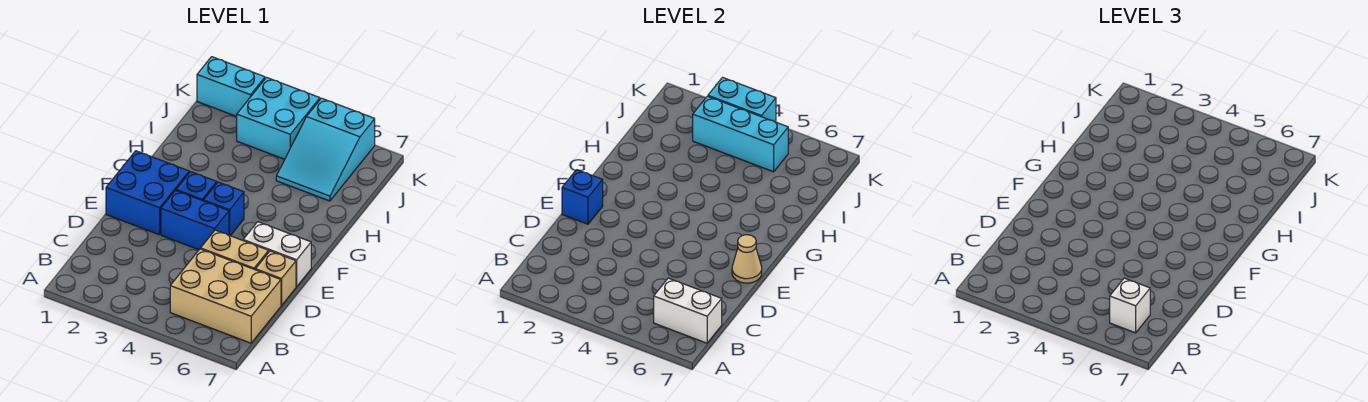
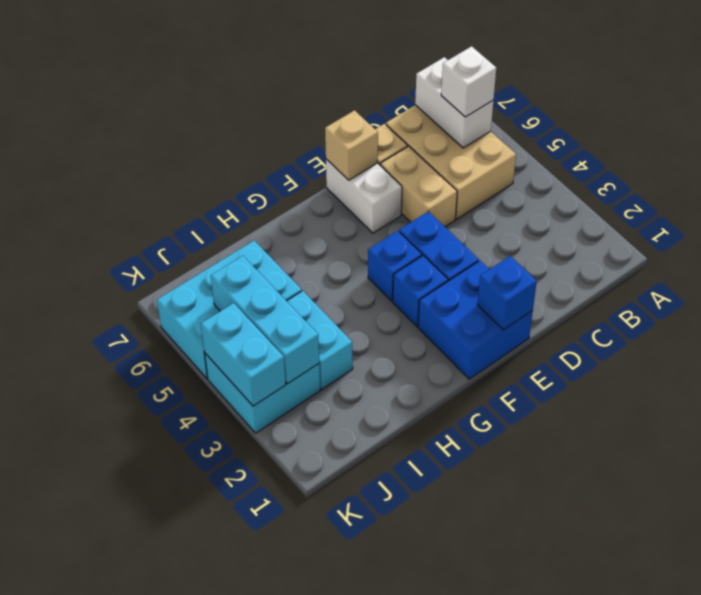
tan 1x1 cone [732,235,762,283] -> tan 1x1 brick [325,111,378,180]
cyan 2x3 slope [276,98,375,201] -> cyan 2x3 brick [157,241,302,378]
cyan 1x2 brick [197,57,265,117] -> cyan 1x2 brick moved to [287,291,353,389]

